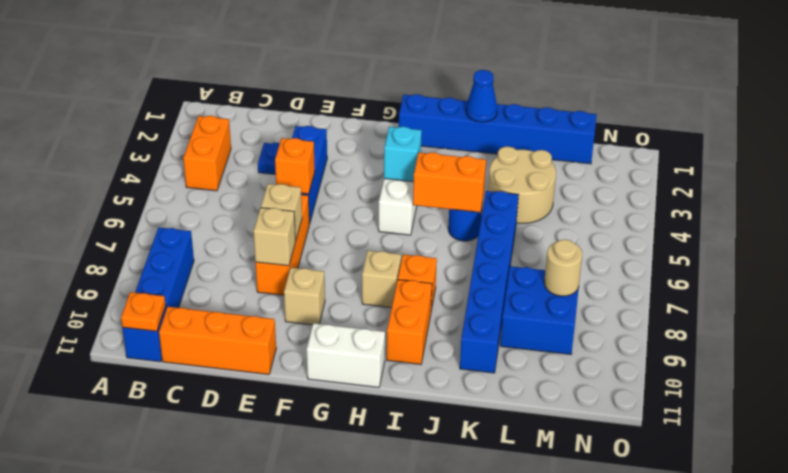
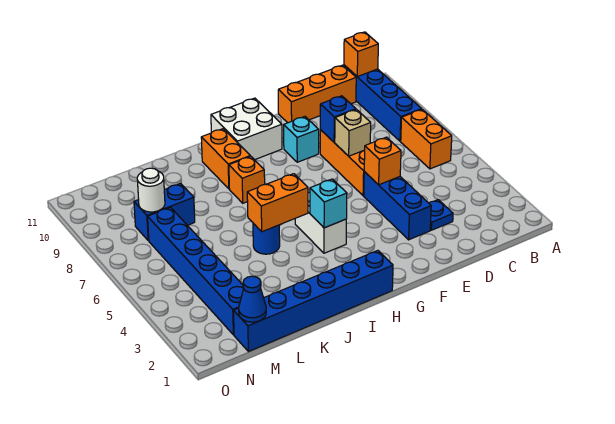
orange 1x2 brick [183,116,231,191] -> orange 1x2 brick moved to [401,109,452,169]
orange 1x1 plate [121,292,166,331] -> orange 1x1 brick [344,32,378,77]
tan 1x1 brick [253,208,295,266] -> blue 1x1 brick [320,96,356,142]
tan 1x1 brick [284,268,325,325] -> cyan 1x1 brick [284,117,319,162]
white 1x2 brick [307,323,385,388] -> white 2x2 brick [211,98,282,160]
tan 1x1 brick [362,251,401,308] -> none
blue 1x1 cone [466,70,497,122] -> blue 1x1 cone moved to [239,276,266,322]
tan 2x2 round brick [488,147,556,223] -> none
blue 1x6 brick [460,191,518,373] -> blue 1x6 brick moved to [148,207,244,335]
blue 2x2 brick [500,266,579,355] -> blue 1x2 brick [134,183,195,241]
tan 1x1 round brick [544,240,582,296] -> white 1x1 round brick [137,168,165,212]

